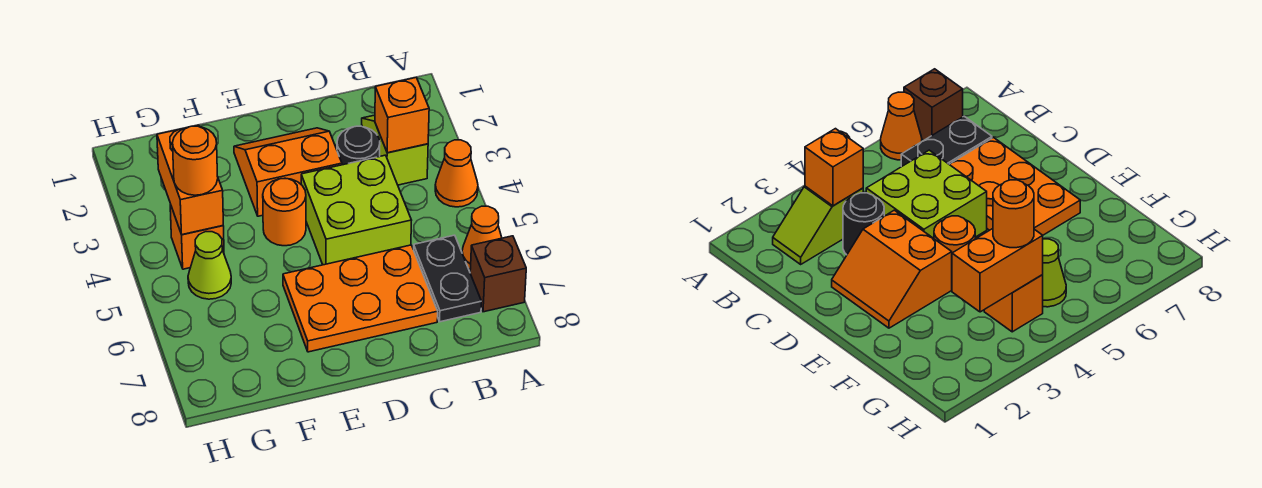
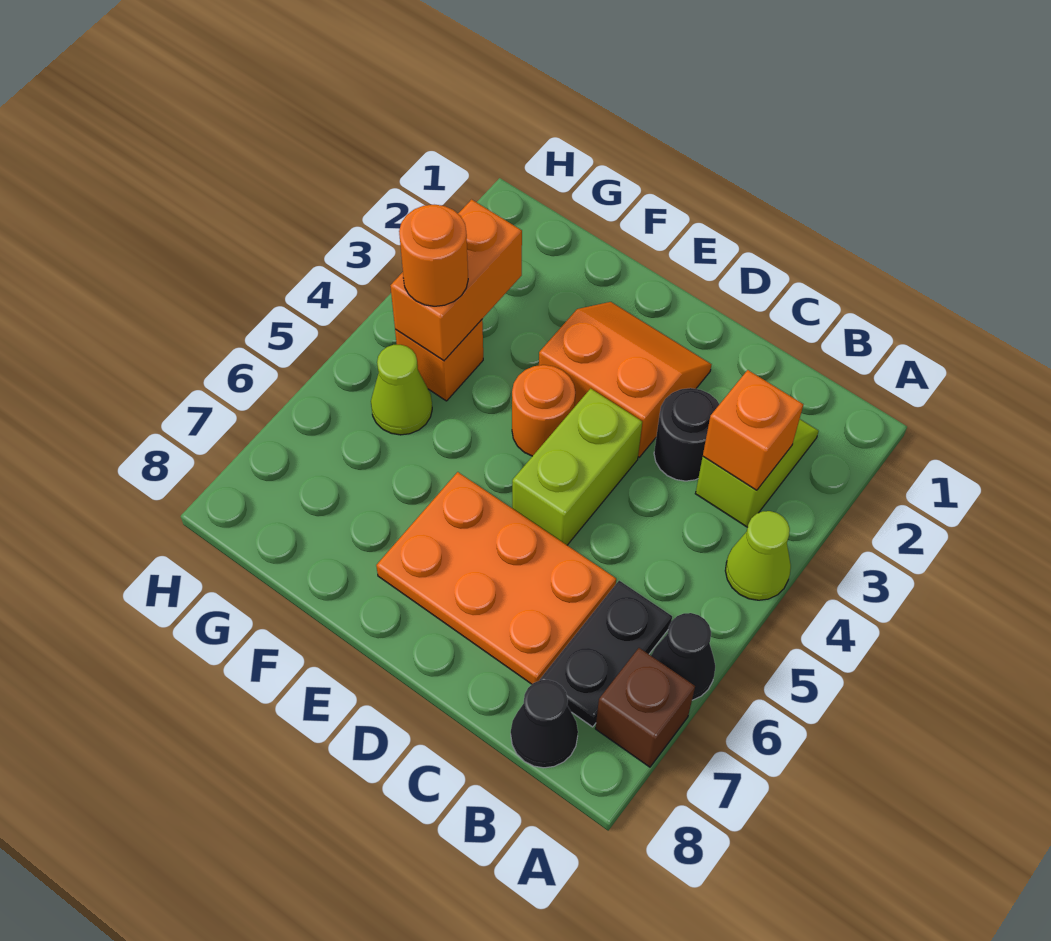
orange 1x1 cone [435,140,478,207] -> lime 1x1 cone [725,511,791,600]
orange 1x1 cone [462,206,502,269] -> black 1x1 cone [651,613,715,700]
none -> black 1x1 cone [511,680,578,768]
lime 2x2 brick [301,155,412,265] -> lime 1x2 brick [512,389,642,545]

